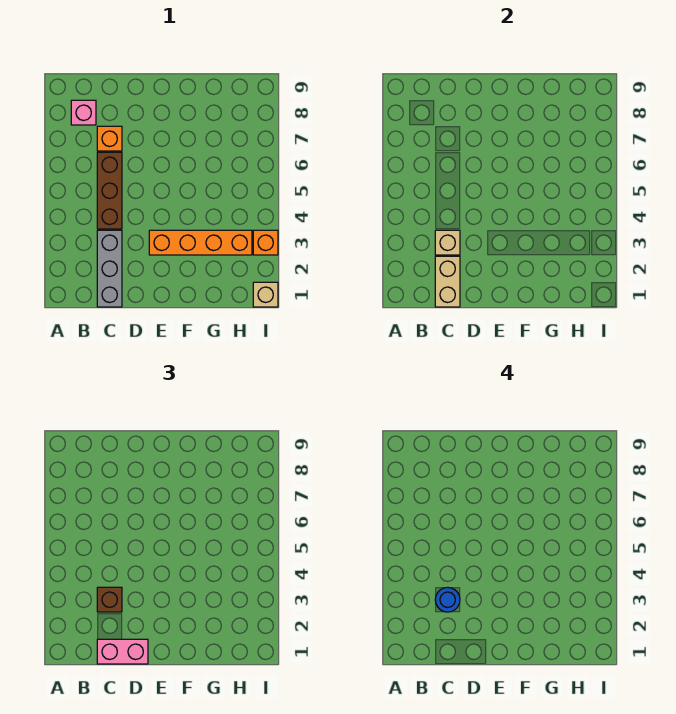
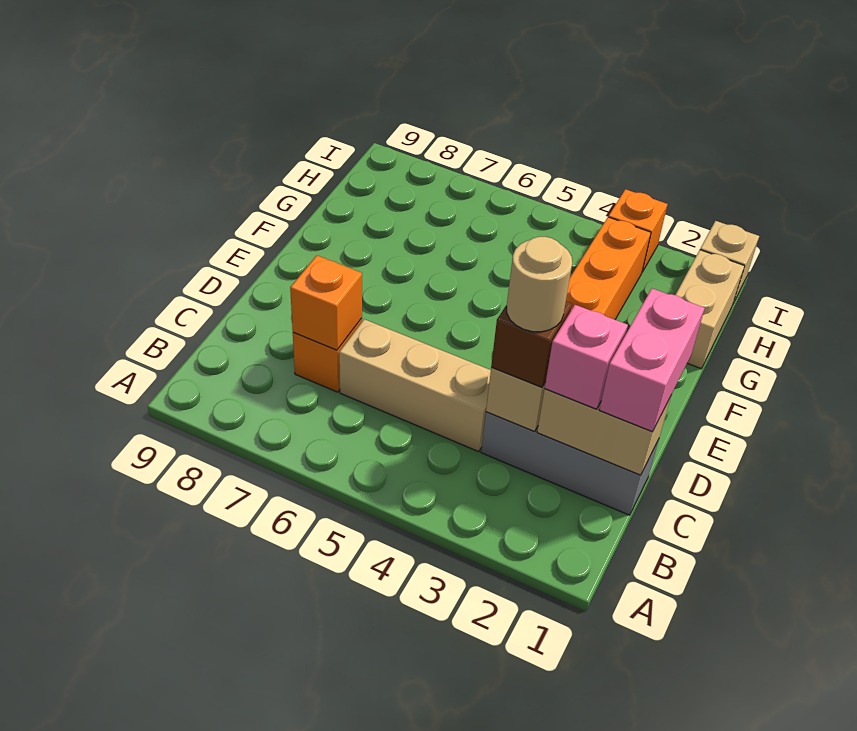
pink 1x1 brick [71,100,96,125] -> pink 1x1 brick moved to [545,305,628,409]
blue 1x1 round brick [435,587,460,612] -> tan 1x1 round brick [506,237,572,332]
brown 1x3 brick [97,152,122,229] -> tan 1x3 brick [339,319,491,452]
none -> orange 1x1 brick [290,255,362,350]
none -> tan 1x2 brick [676,250,745,369]

